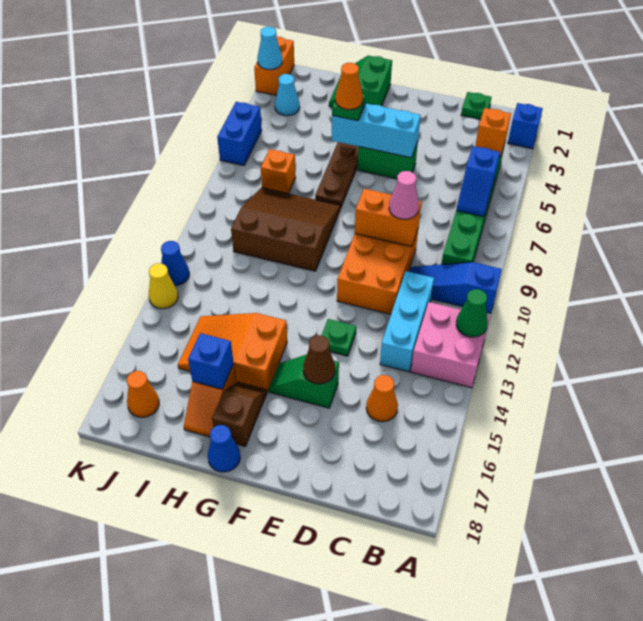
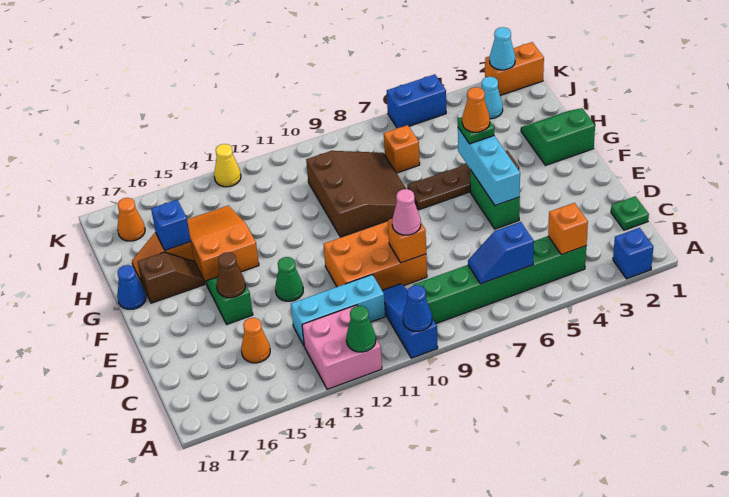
orange 1x2 brick [355,189,421,247] -> orange 1x1 brick [388,219,426,263]
green 1x1 plate [322,319,356,356] -> green 1x1 cone [275,257,303,301]
blue 1x1 cone [161,241,189,286] -> blue 1x1 cone moved to [403,285,432,331]

